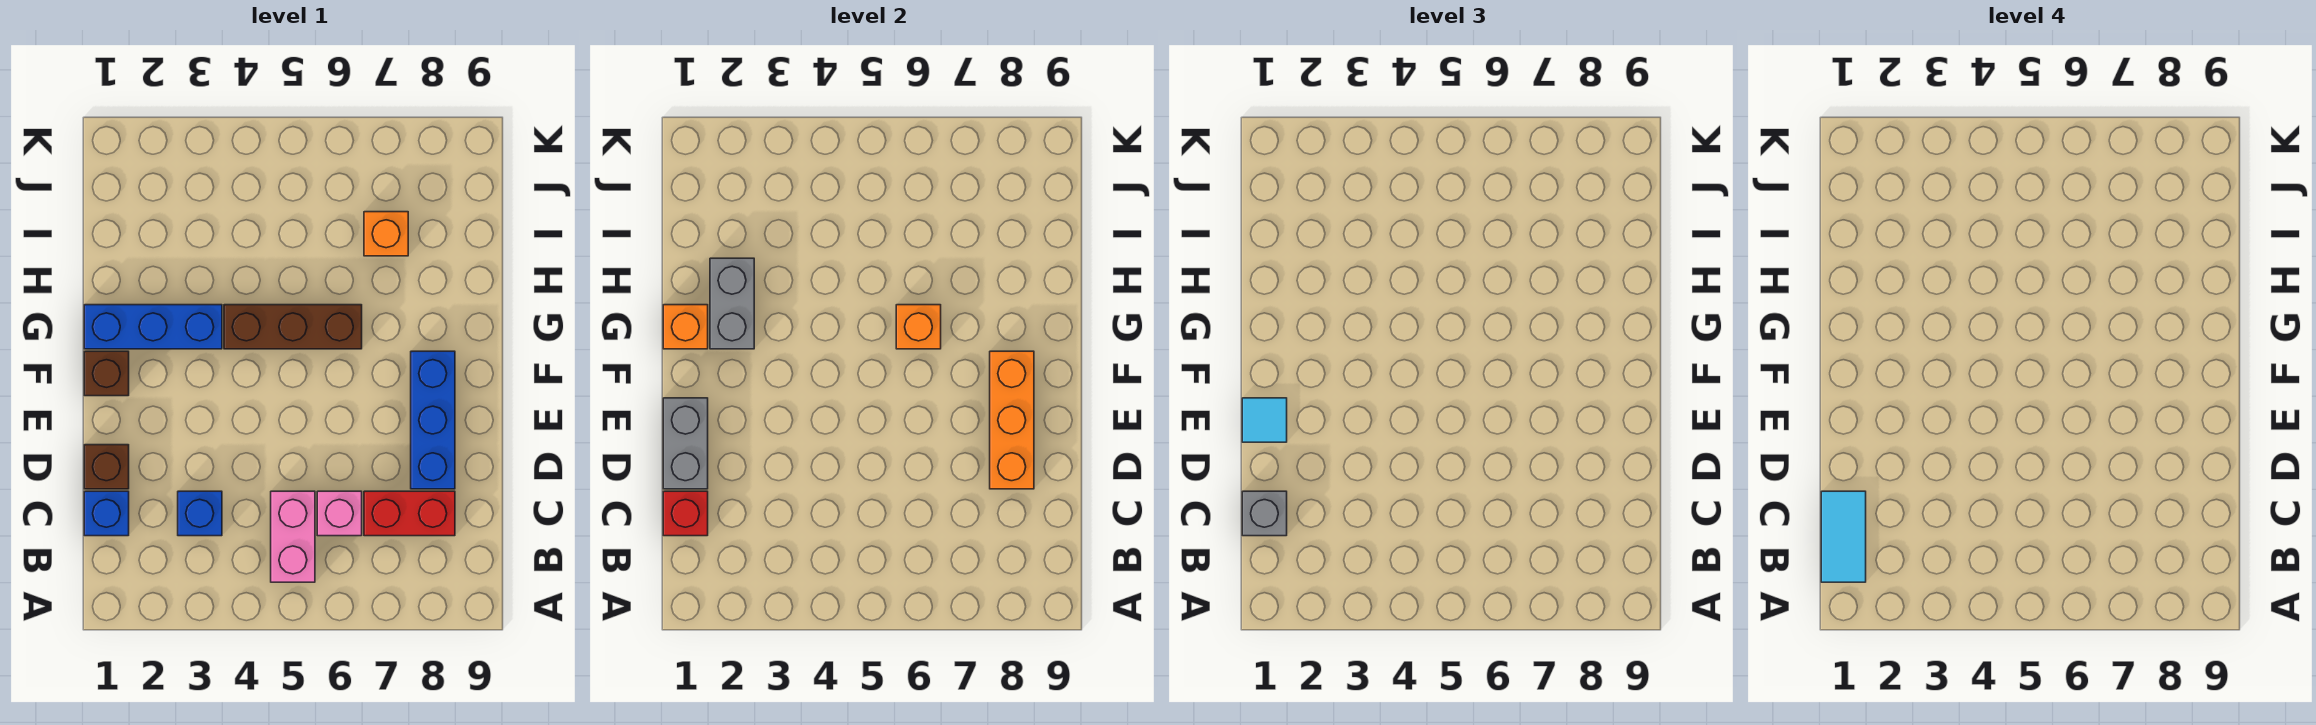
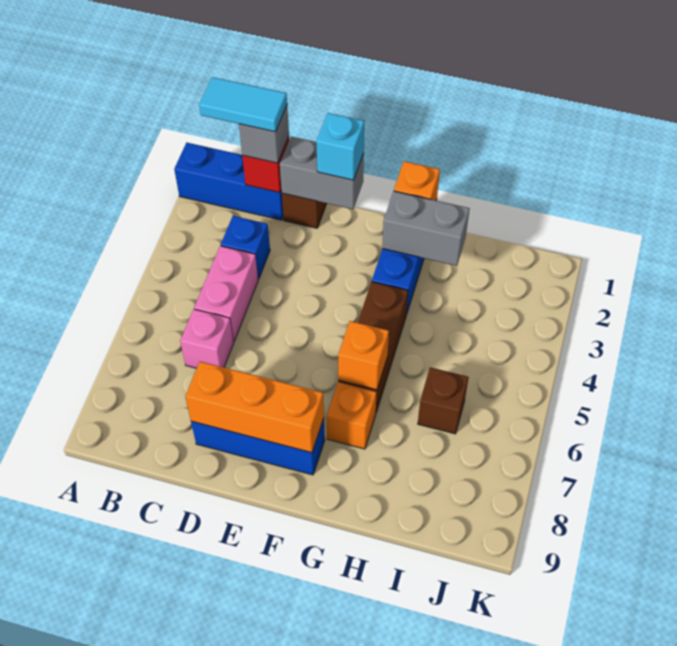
pink 1x2 brick [271,491,315,582] -> pink 1x2 brick turned to [194,246,258,341]
blue 1x1 brick [84,491,129,536] -> blue 1x3 brick [174,143,283,220]
red 1x2 brick [364,491,455,536] -> none
cyan 1x1 tile [1242,398,1287,442] -> cyan 1x1 brick [316,113,364,180]
brown 1x1 brick [84,351,129,396] -> brown 1x1 brick moved to [418,367,469,434]
orange 1x1 brick [364,212,408,256] -> orange 1x1 brick moved to [327,382,377,449]

